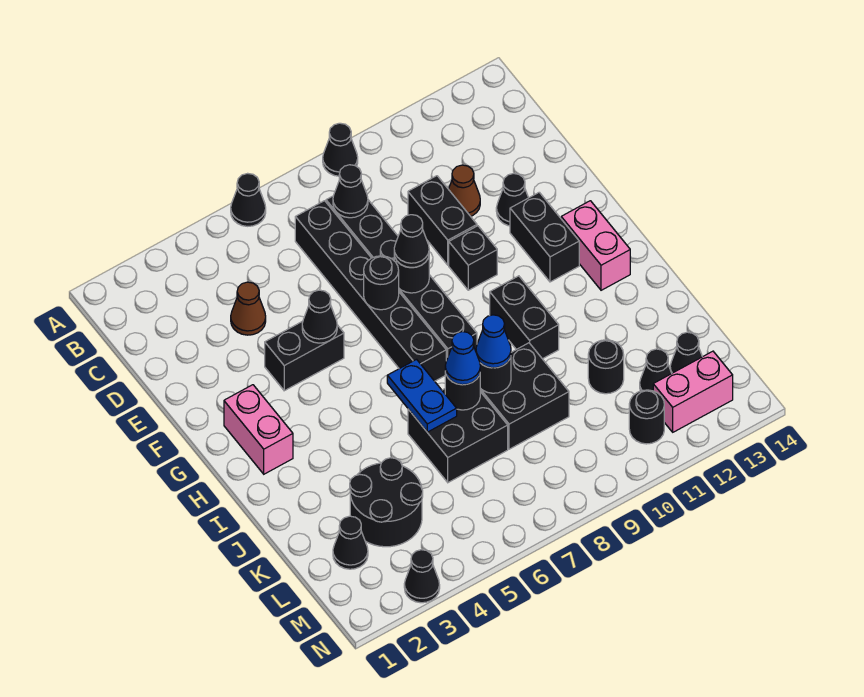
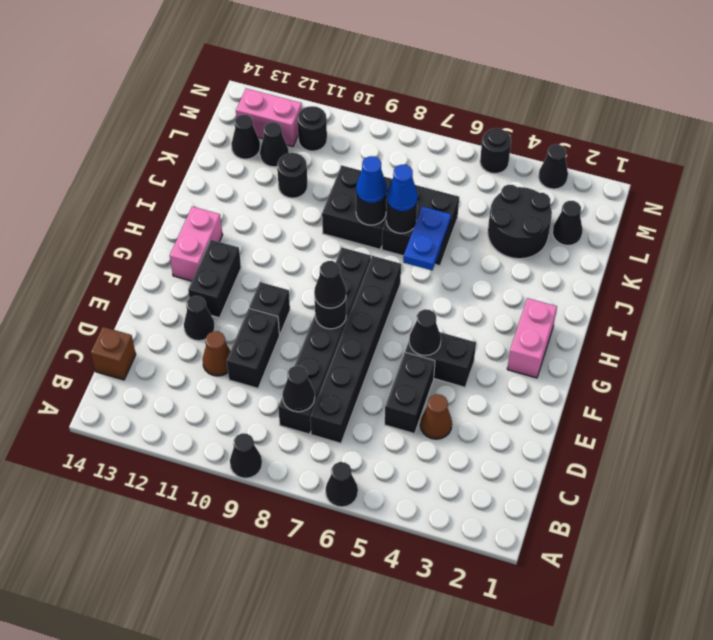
none -> brown 1x1 brick [91,327,136,380]
black 1x1 round brick [364,256,399,310] -> black 1x1 round brick moved to [480,128,511,174]
black 1x2 brick [490,276,559,359] -> black 1x2 brick moved to [385,352,435,434]

